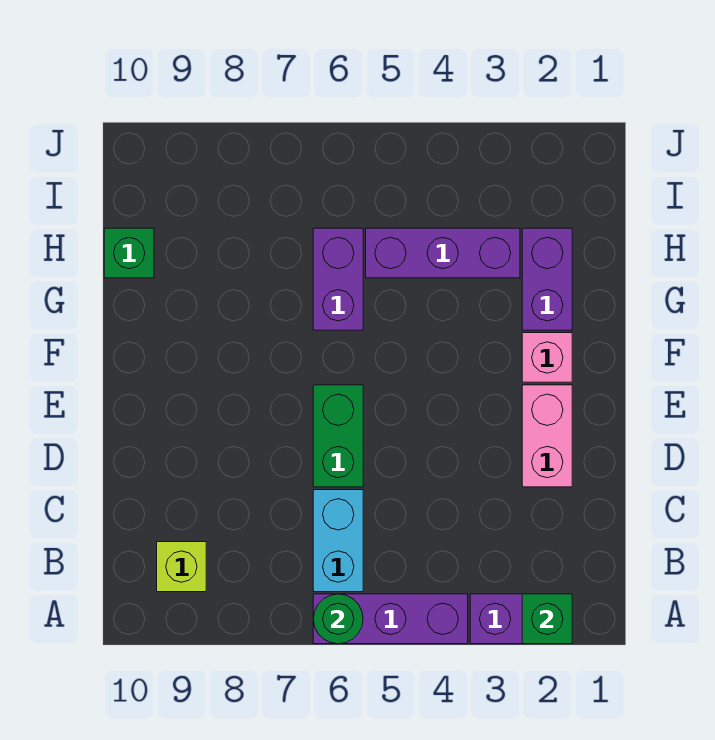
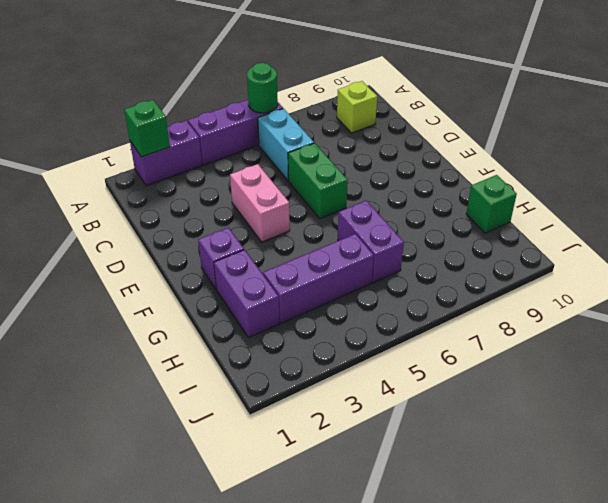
pink 1x2 brick [522,385,572,487] -> pink 1x2 brick moved to [230,164,290,242]
pink 1x1 brick [522,333,572,382] -> purple 1x1 brick [198,228,244,289]

